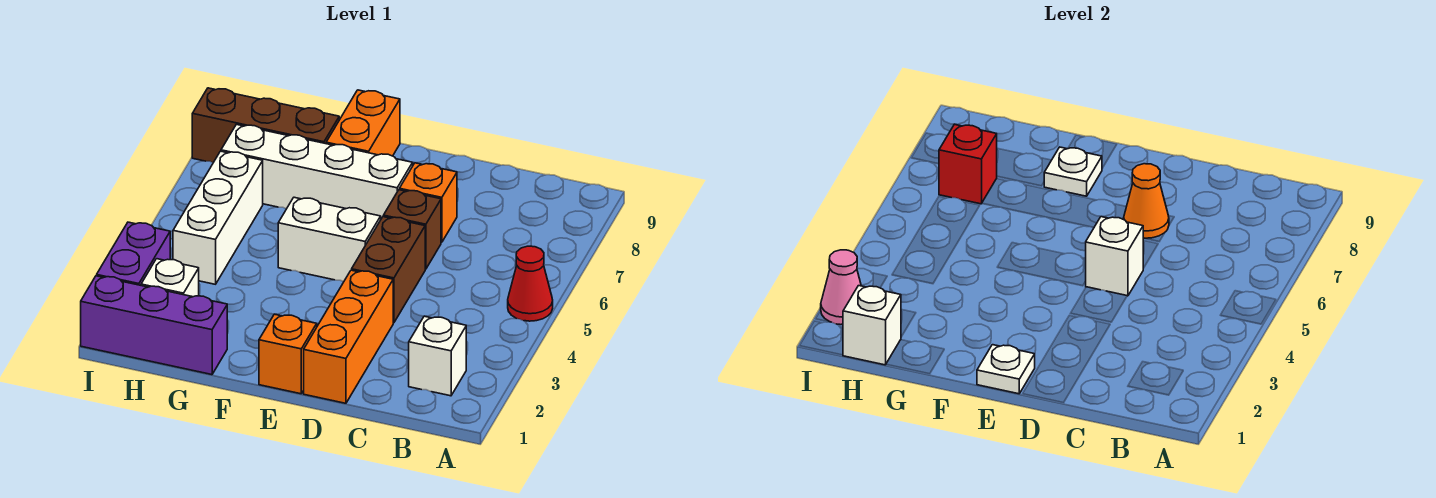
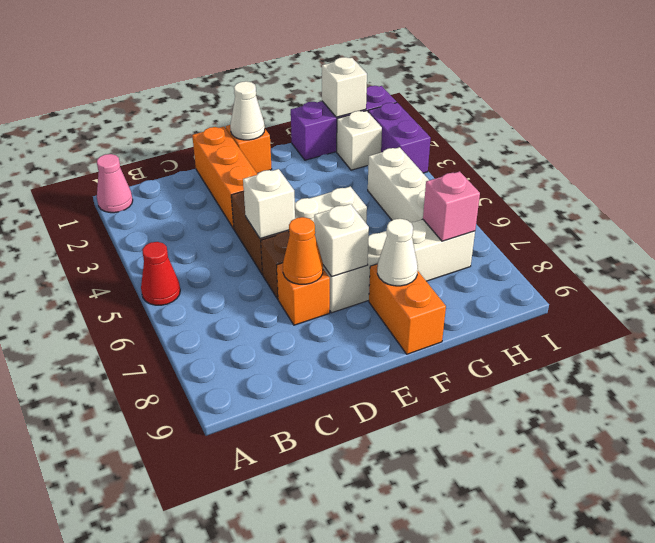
white 1x1 brick [409,316,466,396] -> white 1x1 brick moved to [314,204,369,277]
white 1x1 plate [977,345,1035,394] -> white 1x1 cone [230,81,265,140]
white 1x1 plate [1044,147,1102,196] -> white 1x1 cone [377,219,418,286]
brown 1x3 brick [192,88,339,163] -> none
red 1x1 brick [939,124,997,204] -> pink 1x1 brick [423,171,480,241]
pink 1x1 cone [821,250,861,325] -> pink 1x1 cone moved to [97,154,133,213]

